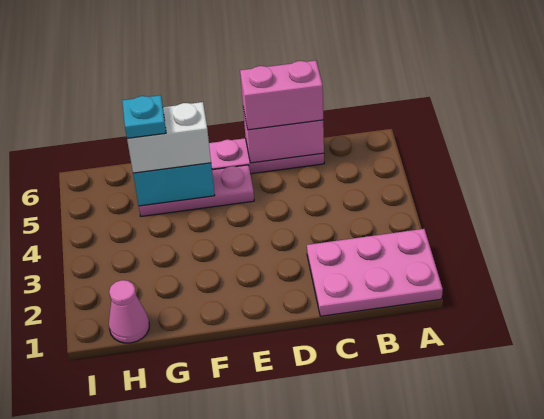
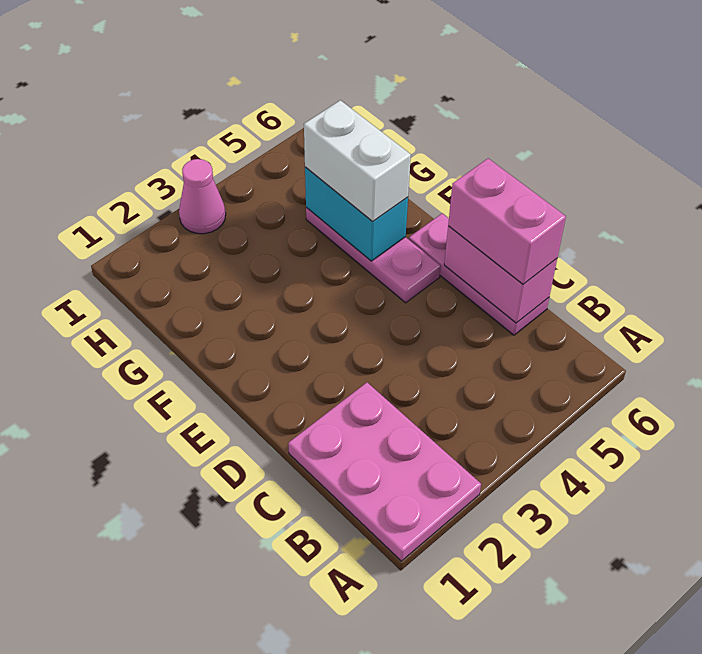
cyan 1x1 plate [122,95,166,138] -> none
pink 1x1 cone [109,280,149,343] -> pink 1x1 cone moved to [179,159,226,234]

